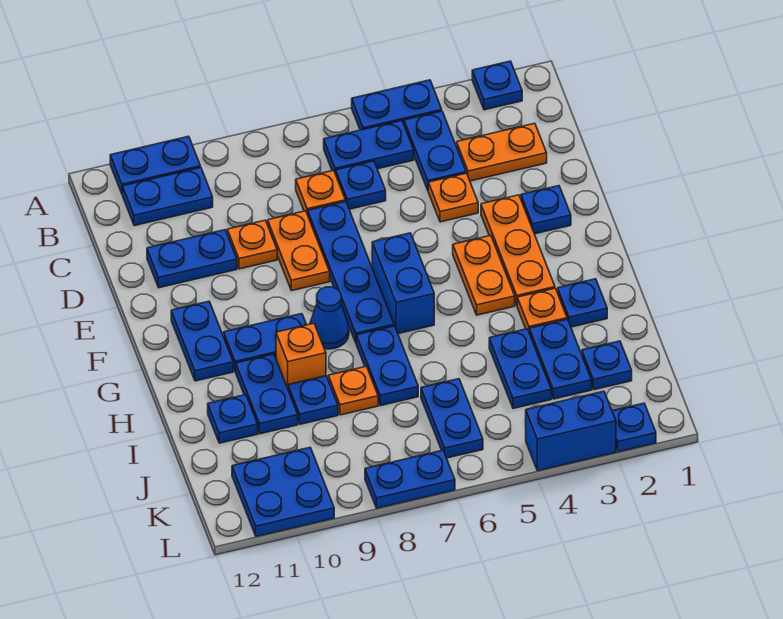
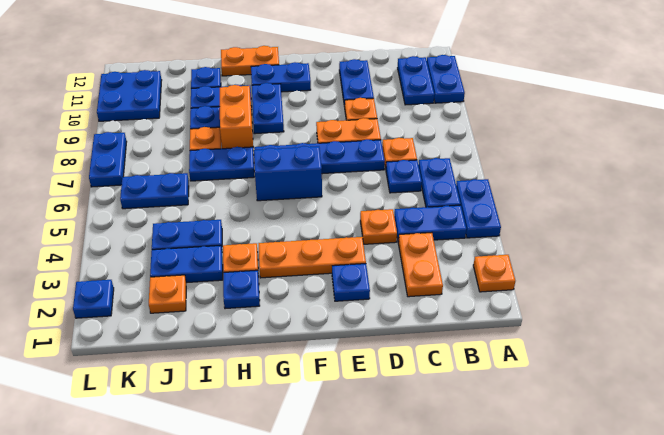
blue 1x1 plate [472,61,522,110] -> orange 1x1 plate [473,255,515,292]
orange 1x2 plate [453,235,515,315] -> orange 1x2 plate moved to [221,46,279,76]
blue 1x1 cone [310,287,349,349] -> none
orange 1x1 brick [276,323,326,388] -> orange 1x2 brick [220,85,253,149]
blue 1x1 plate [582,341,632,390] -> orange 1x1 plate [149,275,186,313]
blue 1x2 brick [526,391,616,471] -> none

